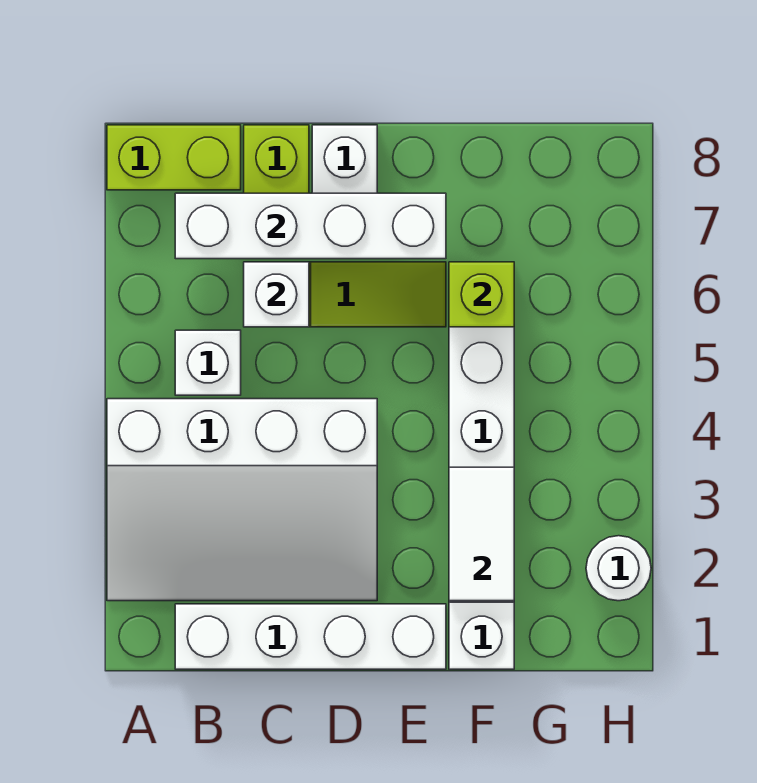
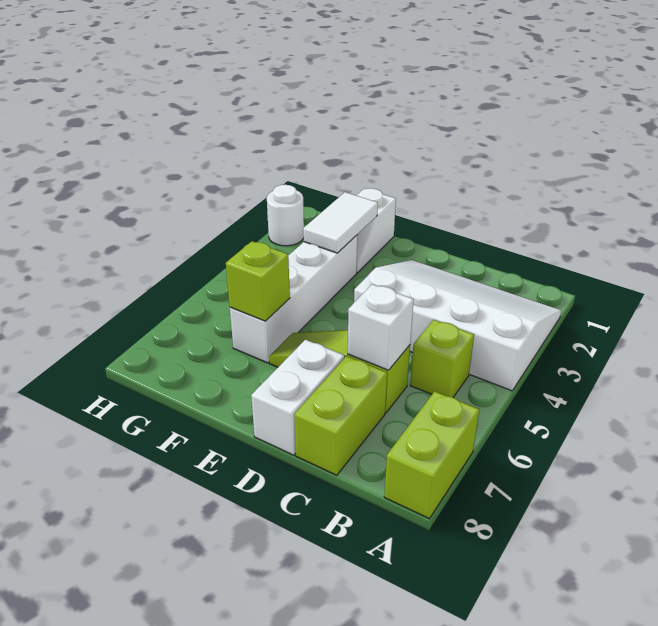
lime 1x2 brick [107,125,241,190] -> lime 1x2 brick turned to [384,391,479,519]
white 1x4 brick [175,604,446,669] -> none
white 1x1 brick [175,330,241,395] -> lime 1x1 brick [410,320,474,397]
white 1x4 brick [175,193,446,259] -> none

